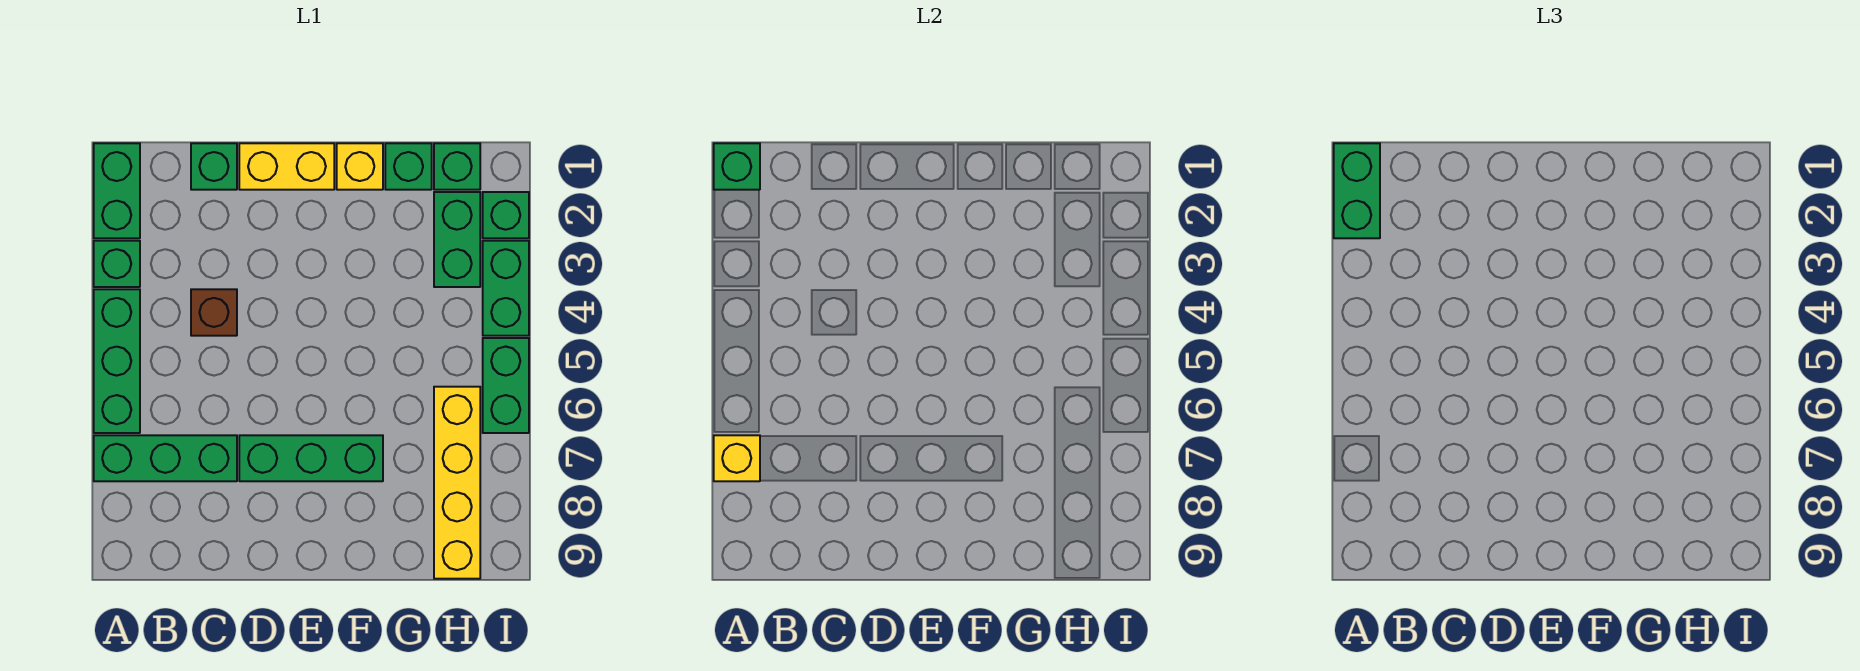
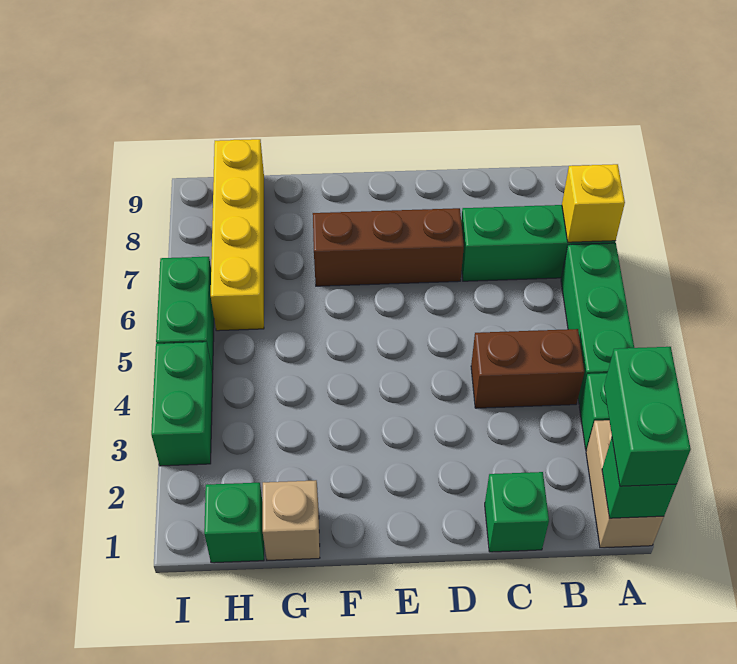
green 1x2 brick [94,143,140,238] -> tan 1x2 brick [586,420,664,548]
brown 1x1 brick [191,289,237,336] -> brown 1x2 brick [471,329,584,408]
yellow 1x2 brick [239,143,334,190] -> none
green 1x3 brick [239,435,383,481] -> brown 1x3 brick [313,208,464,286]
yellow 1x1 brick [337,143,383,190] -> none
green 1x1 brick [385,143,432,190] -> tan 1x1 brick [263,480,320,560]
green 1x2 brick [434,192,480,287] -> none
green 1x1 brick [483,192,529,238] -> none

